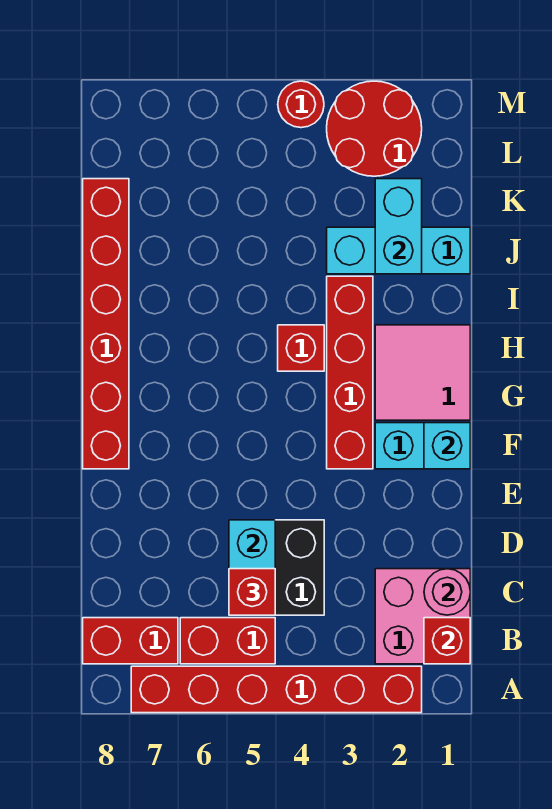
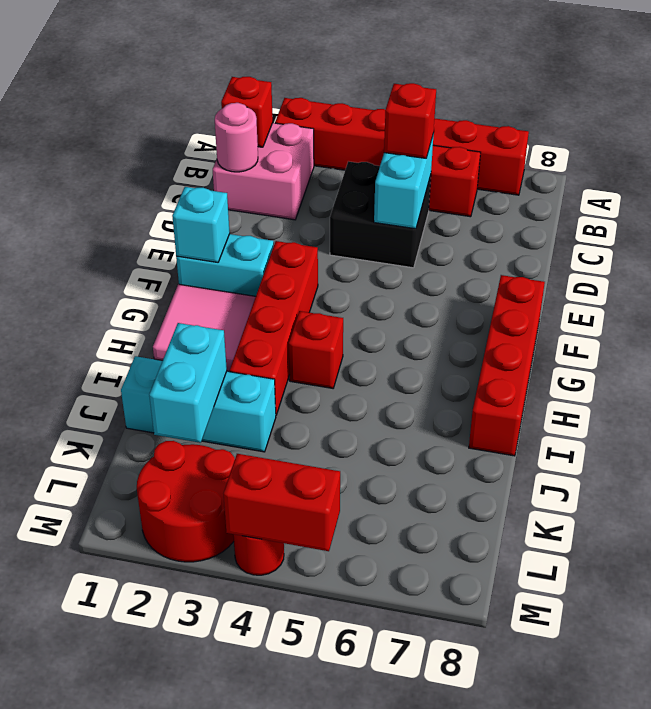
red 1x2 brick [83,618,178,664] -> red 1x2 brick moved to [224,454,340,551]
red 1x6 brick [83,179,129,469] -> red 1x4 brick [469,275,545,456]

